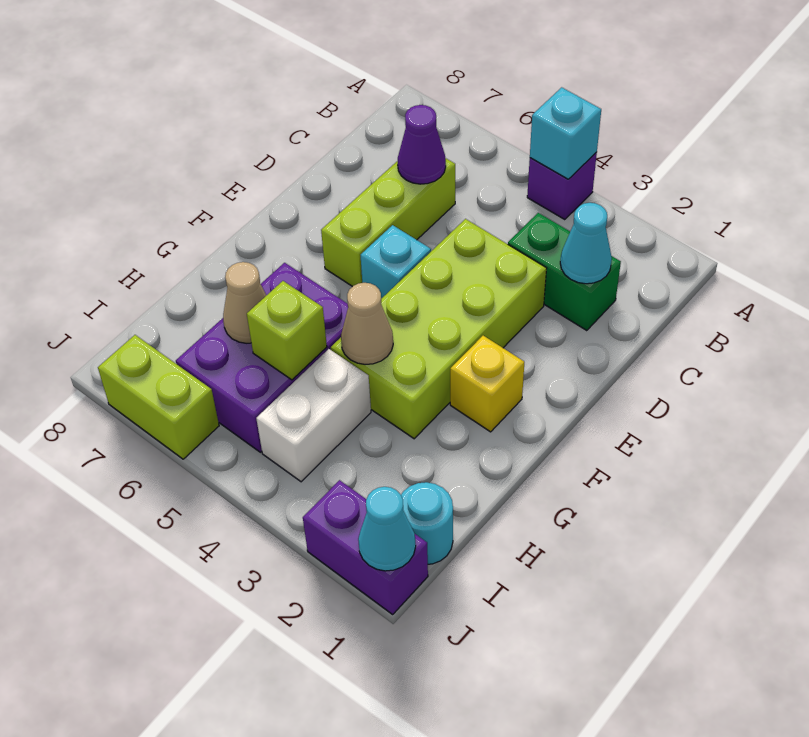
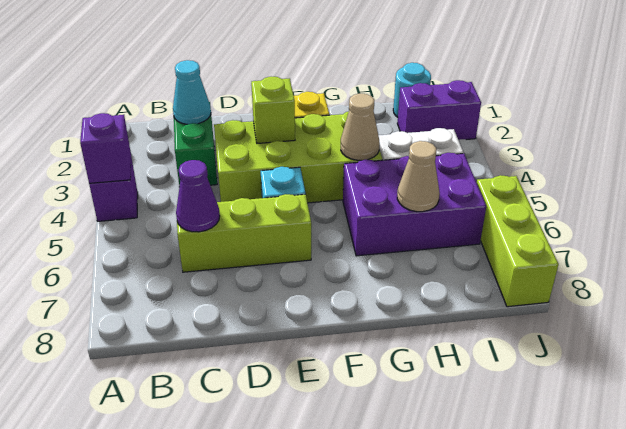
cyan 1x1 brick [530,87,601,179] -> purple 1x1 brick [80,113,131,183]
lime 1x1 brick [247,281,327,380] -> lime 1x1 brick moved to [251,77,295,143]
purple 1x2 brick [303,480,428,614] -> purple 1x2 brick turned to [397,80,481,140]
cyan 1x1 cone [358,487,416,571] -> none
lime 1x2 brick [98,335,219,459] -> lime 1x3 brick [477,175,559,307]

